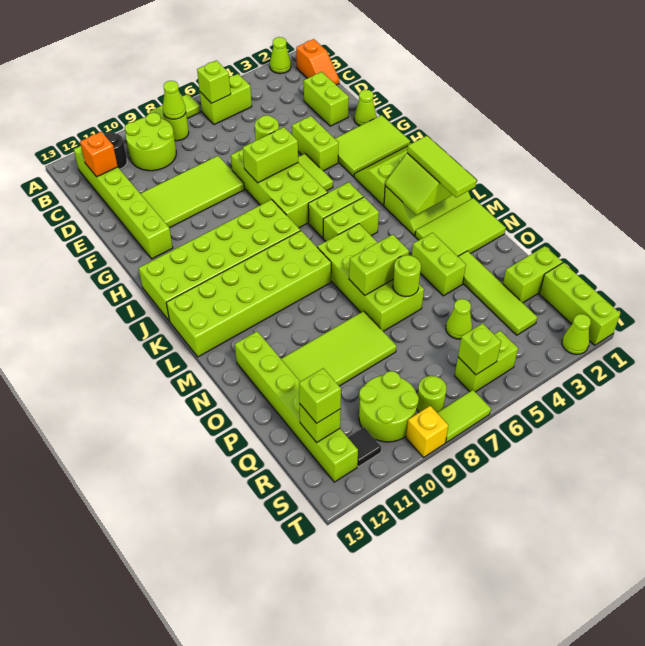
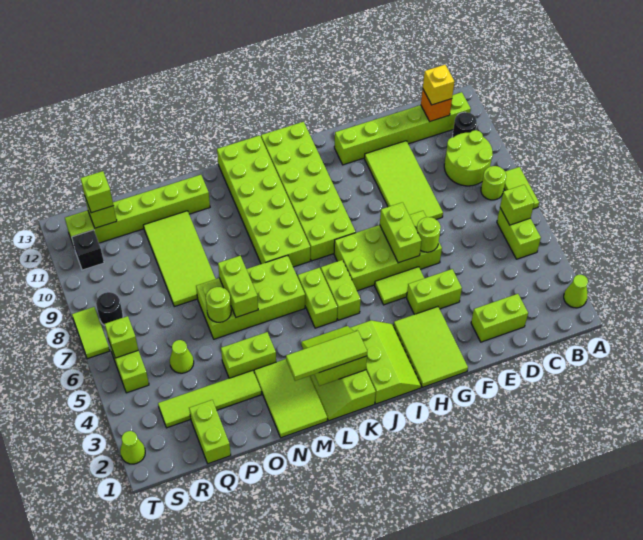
orange 1x2 slope [296,39,339,85] -> none
lime 1x1 cone [163,81,186,119] -> none
lime 1x1 cone [354,90,376,126] -> none
lime 1x3 brick [540,263,620,345] -> none
lime 2x2 round brick [359,371,419,442] -> none
lime 1x1 round brick [417,376,447,412] -> black 1x1 round brick [96,292,123,326]
black 1x1 tile [348,427,381,467] -> black 1x1 brick [72,230,104,270]
yellow 1x1 brick [406,406,448,457] -> yellow 1x1 brick moved to [423,65,454,105]

